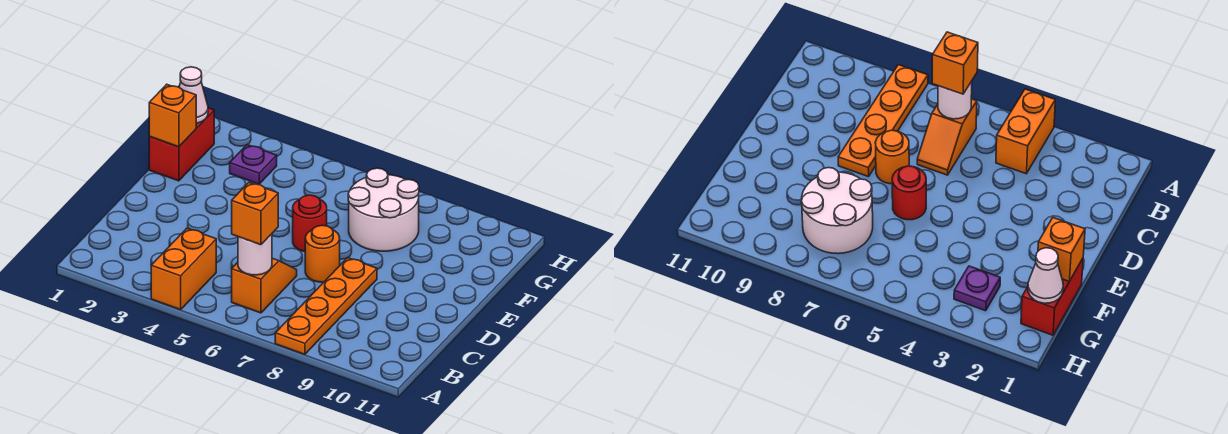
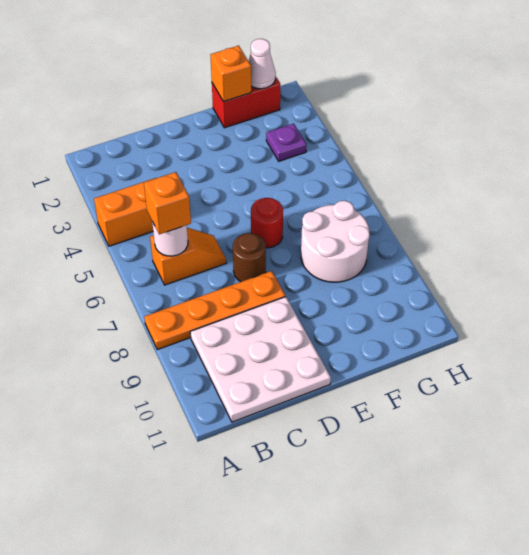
none -> white 3x3 plate [190,297,331,422]
orange 1x1 round brick [305,225,340,282] -> brown 1x1 round brick [233,233,266,282]

